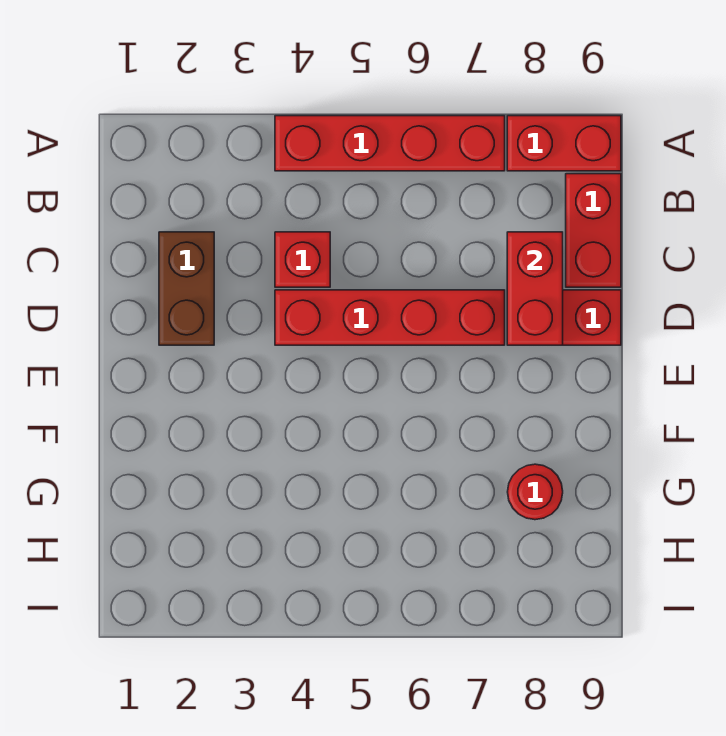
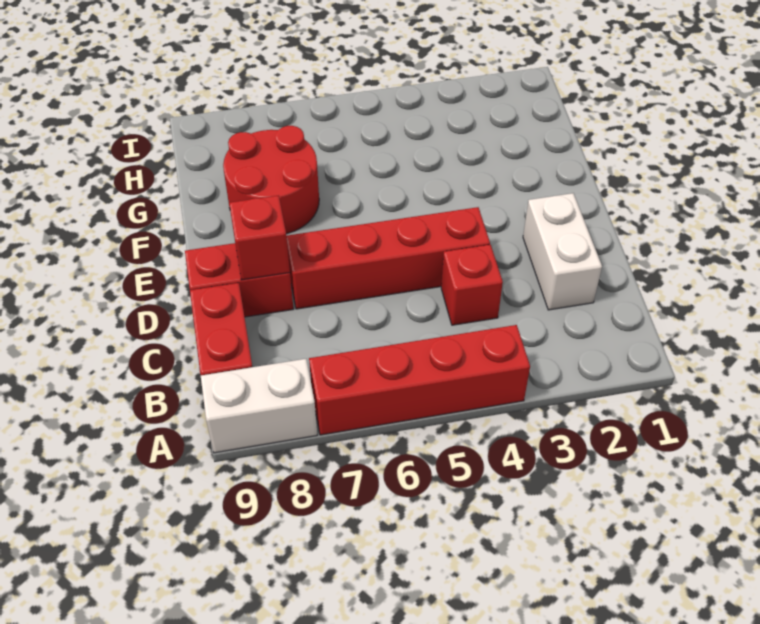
red 1x2 brick [507,116,621,171] -> white 1x2 brick [201,359,317,453]
brown 1x2 brick [159,232,214,345] -> white 1x2 brick [523,193,602,310]
red 1x2 brick [507,232,563,345] -> red 1x1 brick [229,195,290,280]
red 1x1 round brick [508,464,563,520] -> red 2x2 round brick [223,126,319,234]

